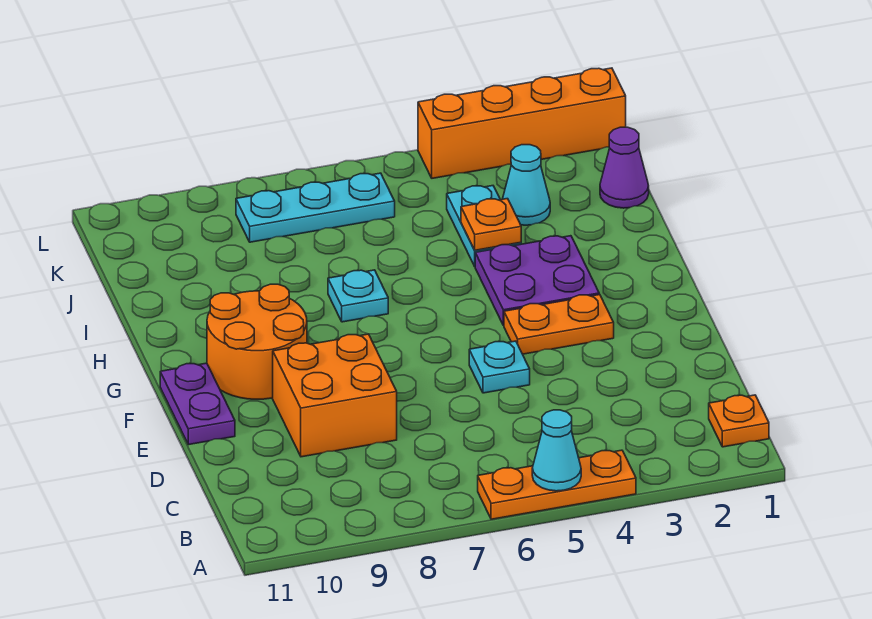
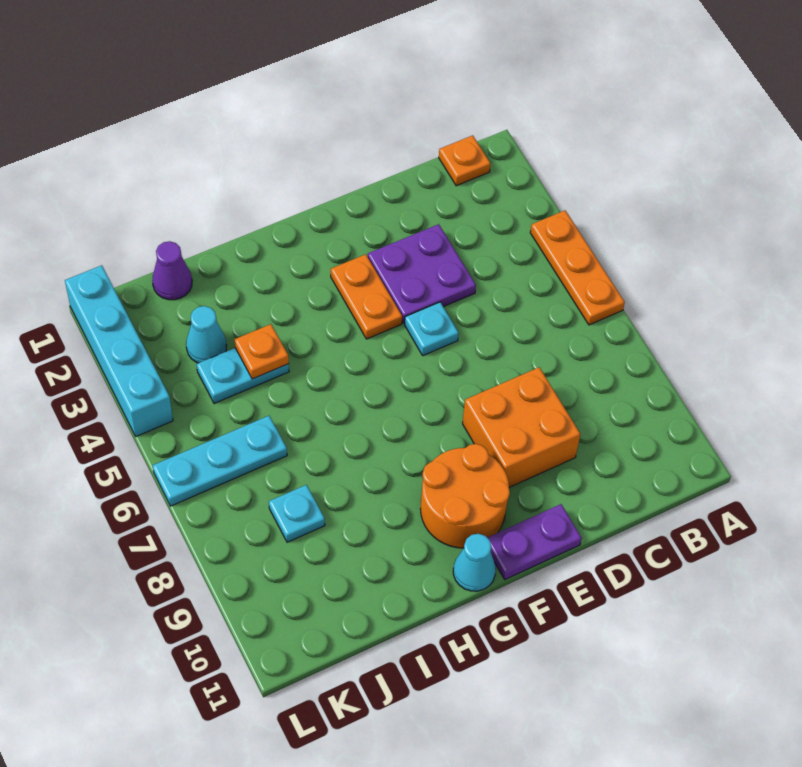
cyan 1x1 cone [532,410,581,491] -> cyan 1x1 cone moved to [453,534,496,591]
purple 2x2 plate [475,236,599,326] -> purple 2x2 plate moved to [368,224,476,323]
cyan 1x1 plate [328,270,388,322] -> cyan 1x1 plate moved to [269,485,325,542]
cyan 1x3 plate [236,173,395,242] -> cyan 1x3 plate turned to [153,416,287,506]
orange 1x4 brick [418,68,626,178] -> cyan 1x4 brick [65,265,173,436]

